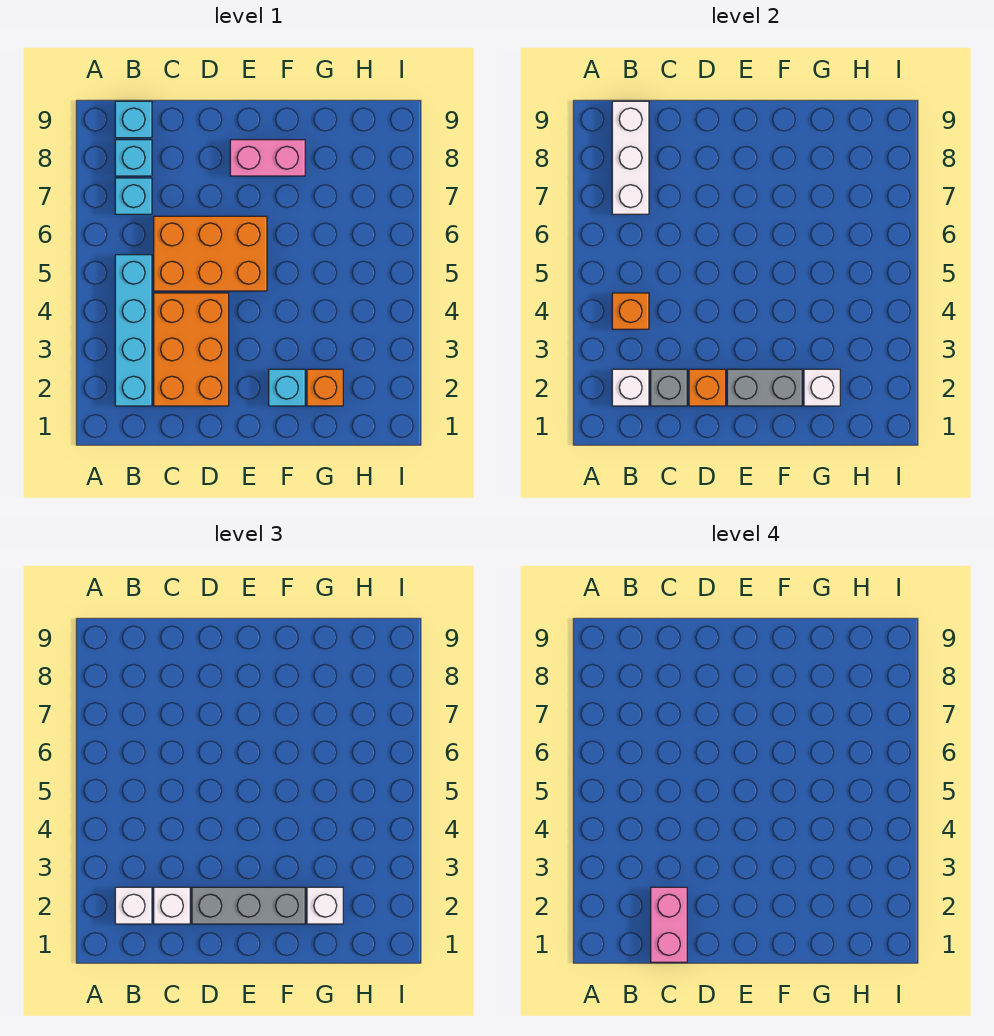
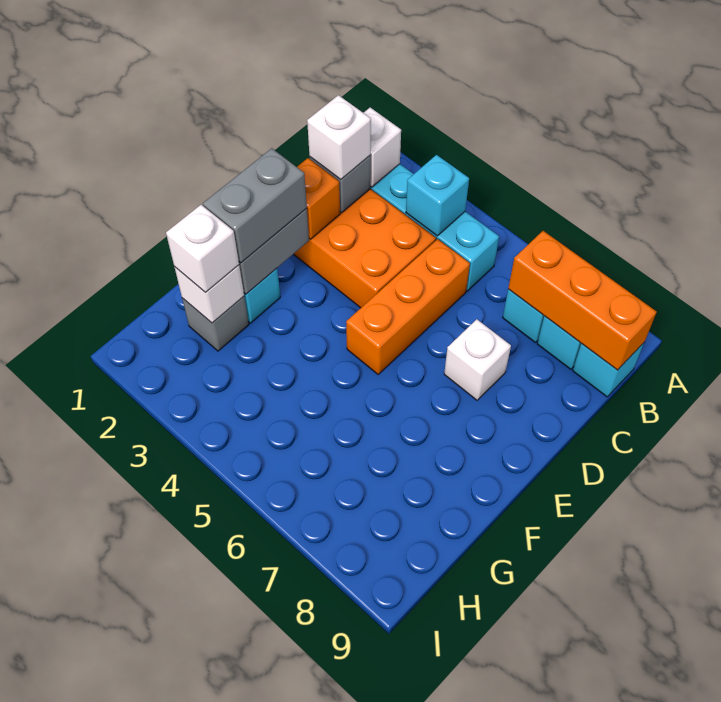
white 1x1 brick [115,887,152,924] -> white 1x1 brick moved to [444,319,511,400]
orange 1x1 brick [612,293,649,329] -> cyan 1x1 brick [406,155,469,236]
white 1x3 brick [612,101,649,214] -> orange 1x3 brick [508,231,657,370]
pink 1x2 brick [651,887,687,962] -> none
orange 2x3 brick [154,216,267,291] -> orange 1x3 brick [346,239,470,374]
grey 1x3 brick [192,887,305,924] -> grey 1x2 brick [203,148,307,263]
pink 1x2 brick [230,140,305,176] -> none
orange 1x1 brick [307,369,343,406] -> grey 1x1 brick [182,297,249,351]

